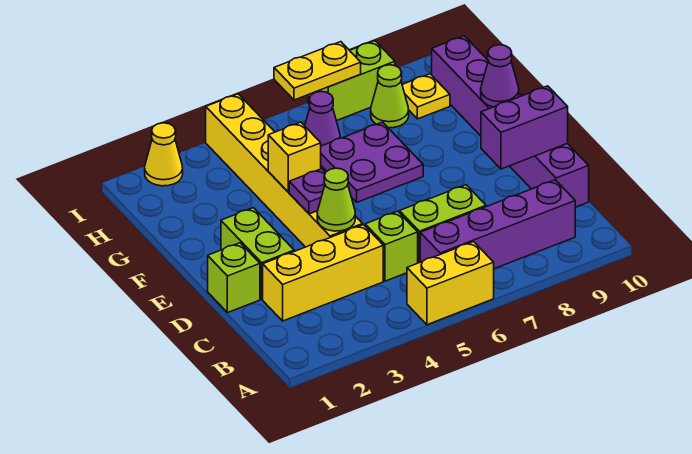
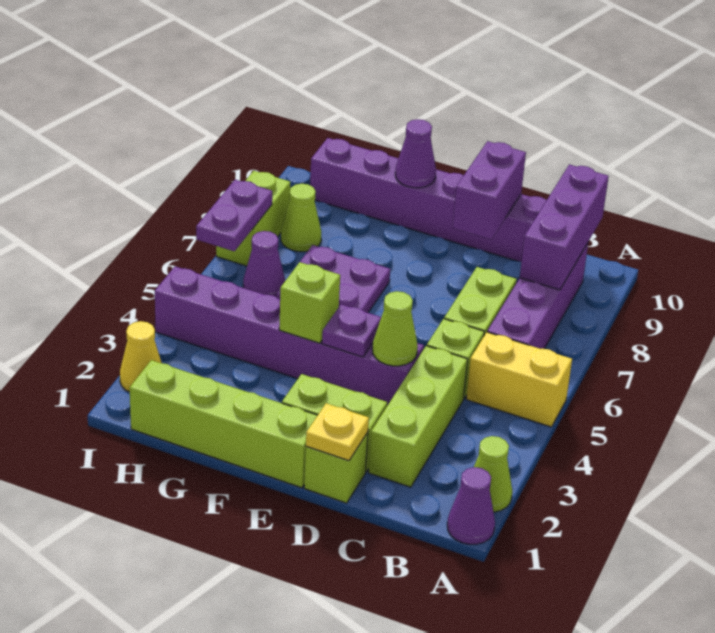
none -> purple 1x1 cone [447,467,495,544]
none -> lime 1x1 cone [474,436,512,512]
yellow 1x2 brick [407,242,494,325] -> yellow 1x2 brick turned to [466,332,572,427]
none -> purple 1x3 brick [520,164,609,290]
yellow 1x3 brick [263,225,383,321] -> lime 1x3 brick [368,346,468,487]
yellow 1x6 brick [206,94,363,247] -> purple 1x6 brick [155,266,424,406]
none -> lime 1x4 brick [130,360,318,488]
yellow 1x1 brick [268,122,321,192] -> lime 1x1 brick [279,262,340,343]
yellow 1x1 plate [402,74,450,119] -> yellow 1x1 plate moved to [306,403,369,461]
yellow 1x2 plate [274,42,361,100] -> purple 1x2 plate [196,180,272,251]

